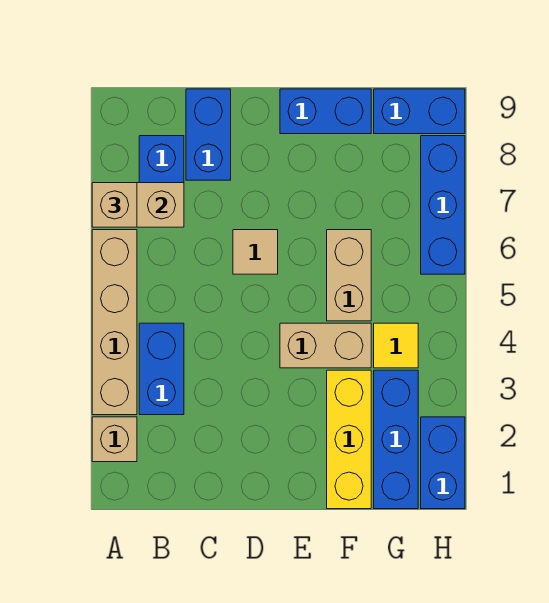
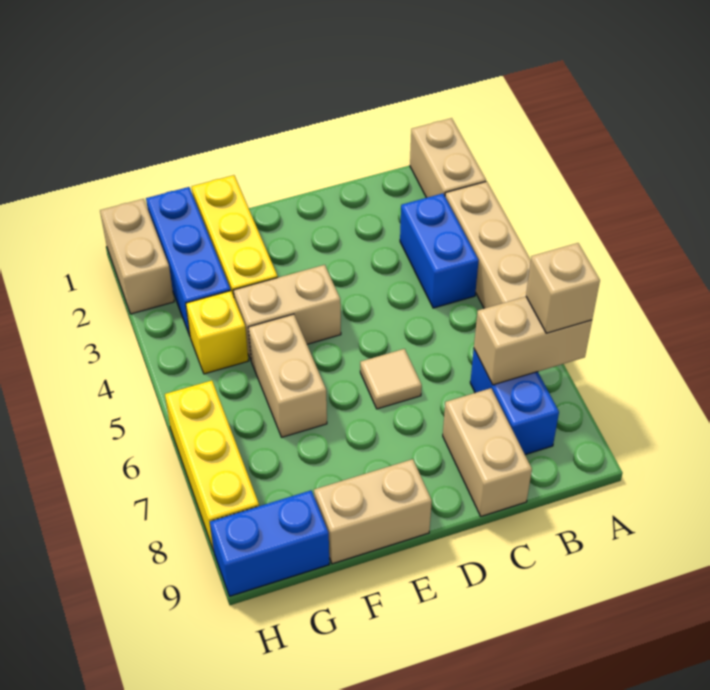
tan 1x1 brick [92,417,137,462] -> tan 1x2 brick [410,118,486,198]
blue 1x2 brick [186,89,231,180] -> tan 1x2 brick [443,388,532,516]
blue 1x2 brick [280,89,371,134] -> tan 1x2 brick [314,459,432,564]
yellow 1x1 tile [374,323,418,368] -> yellow 1x1 brick [186,291,248,374]
blue 1x2 brick [421,417,465,509] -> tan 1x2 brick [100,199,174,314]
blue 1x3 brick [421,136,465,274] -> yellow 1x3 brick [165,380,259,551]

